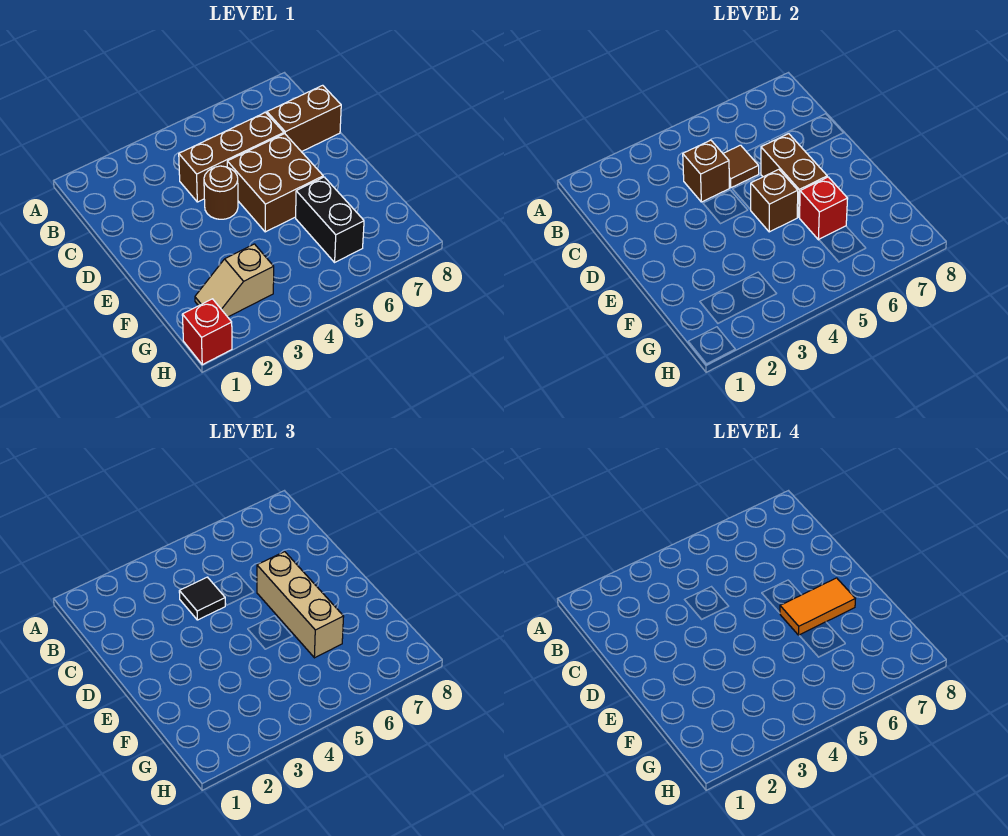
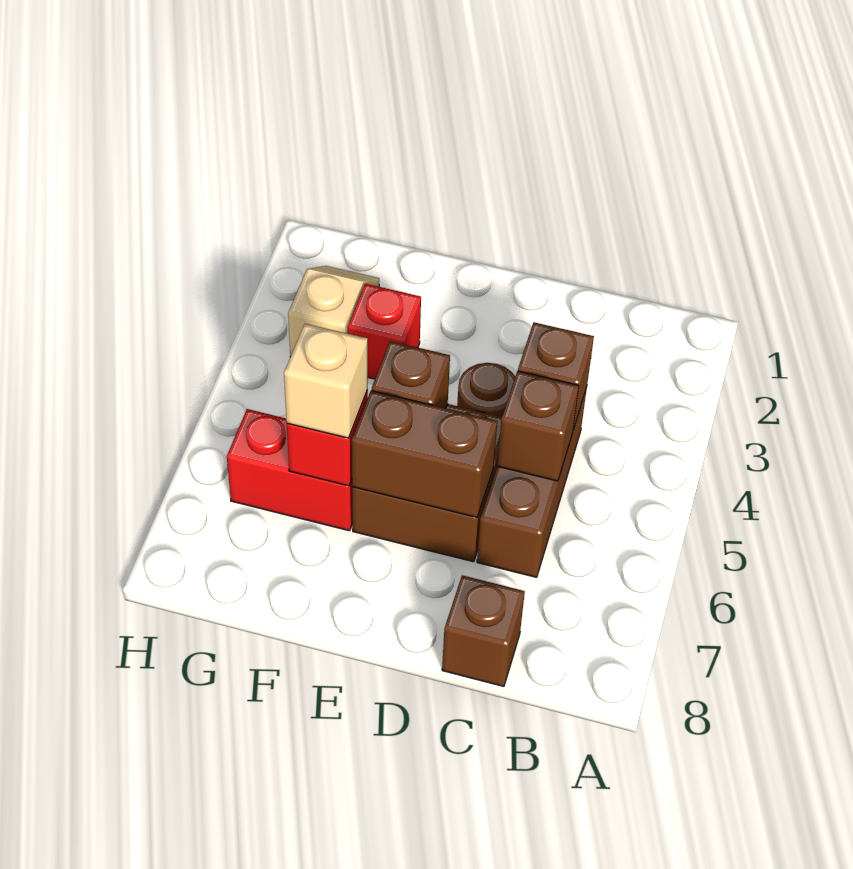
black 1x1 tile [179,577,225,620] -> none
brown 1x1 tile [723,145,759,188] -> brown 1x1 brick [497,371,579,481]
brown 1x2 brick [267,85,341,152] -> brown 1x1 brick [442,575,525,687]
tan 1x3 brick [257,552,344,658] -> tan 1x1 brick [284,324,368,438]
orange 1x2 tile [780,578,855,635] -> none
black 1x2 brick [296,177,364,262] -> red 1x2 brick [227,409,353,531]
red 1x1 brick [182,299,232,365] -> red 1x1 brick moved to [348,284,421,379]

